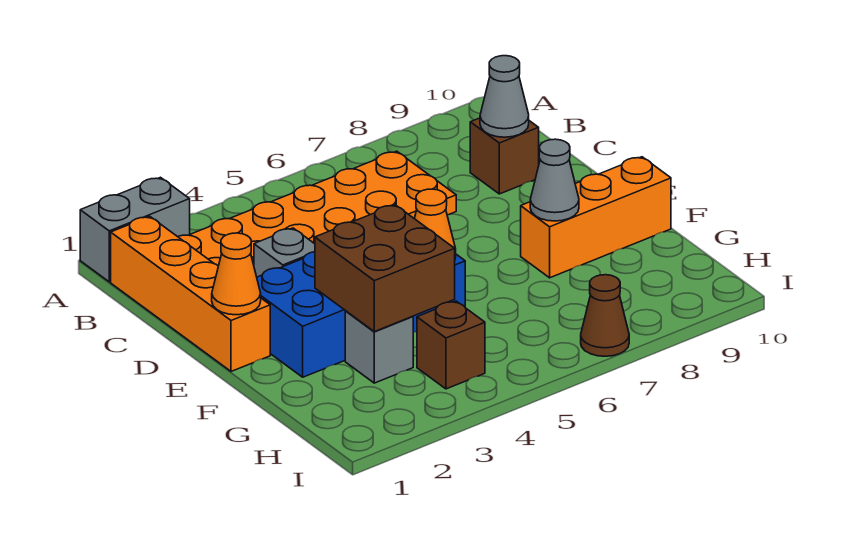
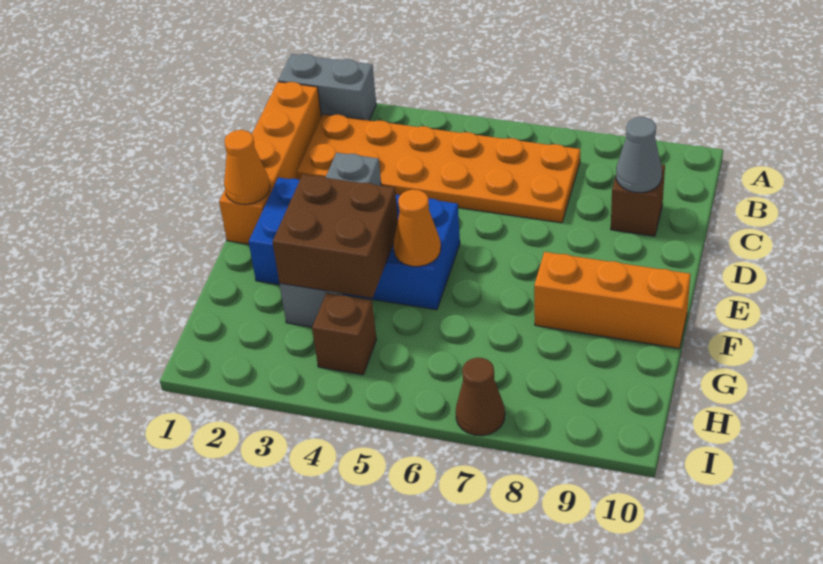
grey 1x1 cone [530,139,579,221] -> none

